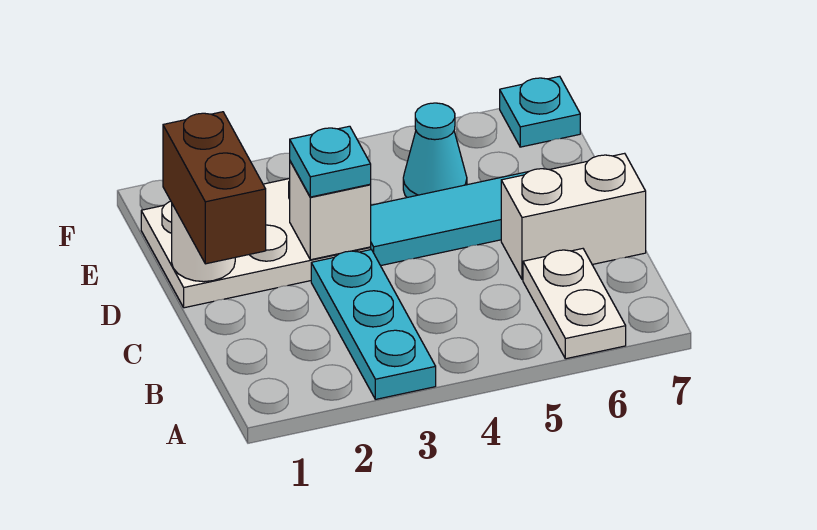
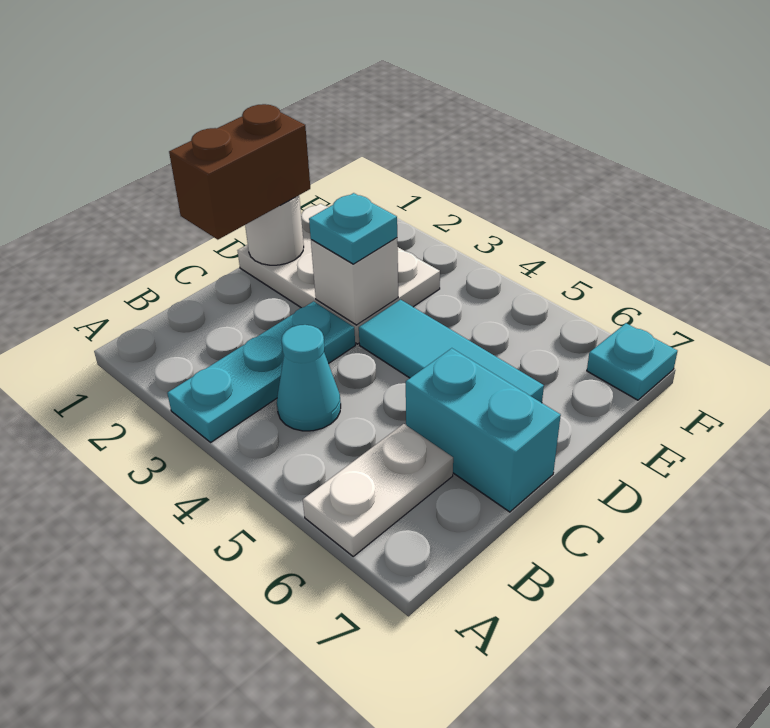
white 1x2 brick [501,153,646,280] -> cyan 1x2 brick [406,348,561,512]
cyan 1x1 cone [403,103,467,197] -> cyan 1x1 cone moved to [277,325,341,431]

